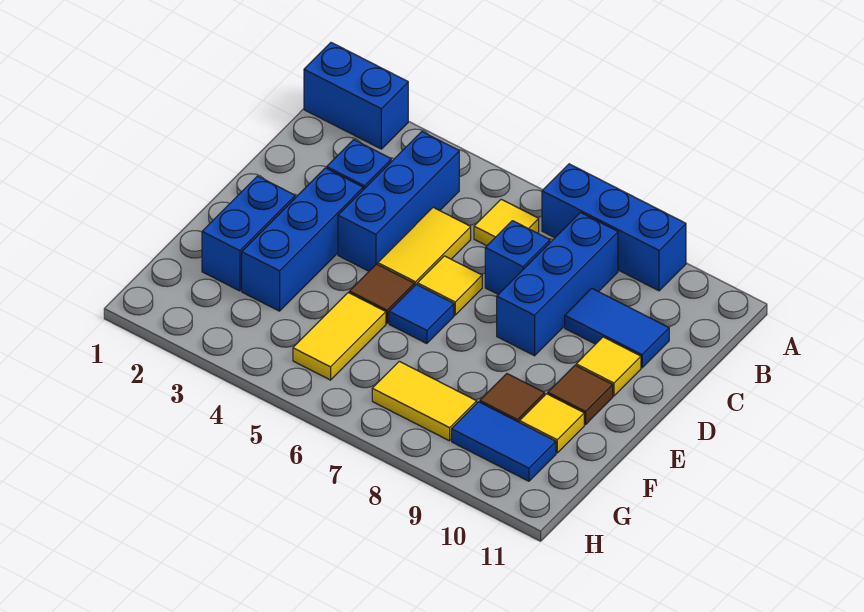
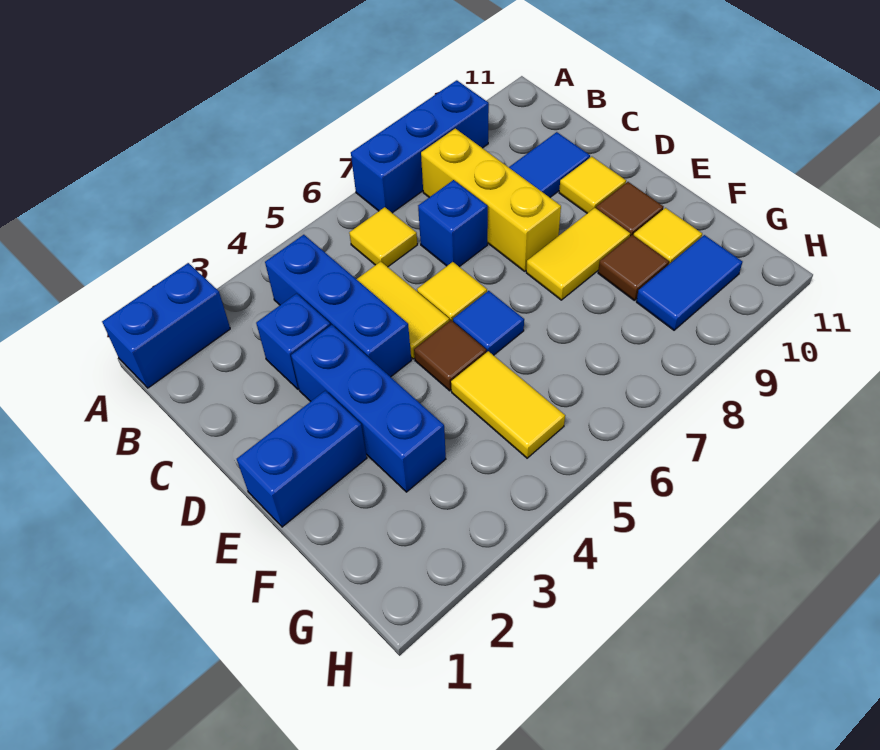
blue 1x3 brick [497,213,618,356] -> yellow 1x3 brick [421,129,561,271]
blue 1x2 brick [202,176,295,291] -> blue 1x2 brick turned to [237,391,367,527]
yellow 1x2 tile [372,361,477,441] -> yellow 1x2 tile moved to [526,208,630,300]

